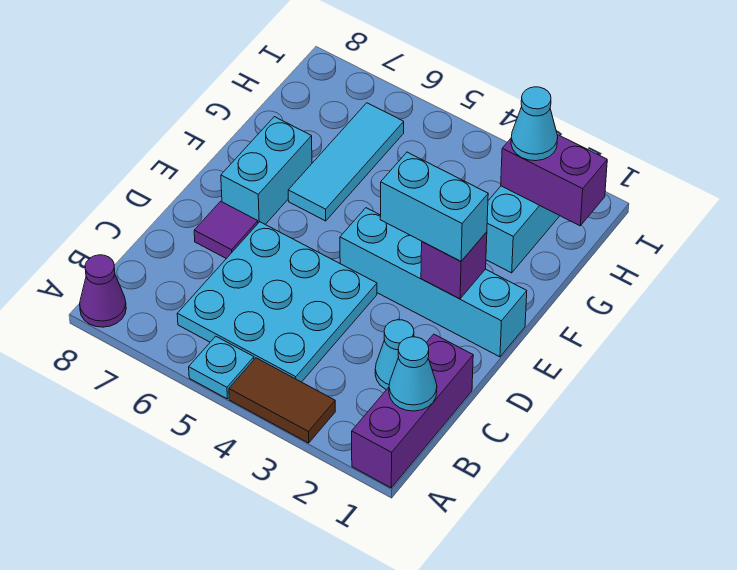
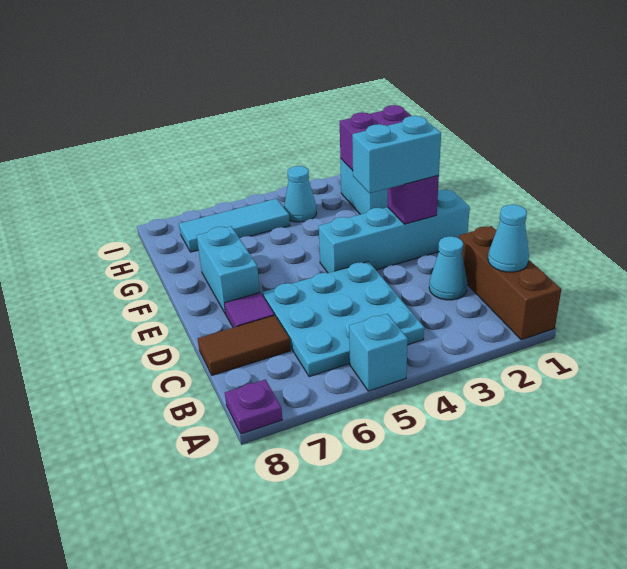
purple 1x3 brick [352,334,473,488] -> brown 1x3 brick [459,226,561,340]
brown 1x2 tile [229,358,335,443] -> brown 1x2 tile moved to [198,315,291,375]
cyan 1x1 plate [189,336,254,399] -> cyan 1x1 brick [349,314,408,391]
purple 1x1 cone [80,255,126,327] -> purple 1x1 plate [225,379,282,434]
cyan 1x3 tile [288,103,404,221] -> cyan 1x3 tile turned to [179,199,290,252]
cyan 1x1 cone [511,87,558,161] -> cyan 1x1 cone moved to [284,166,317,222]

